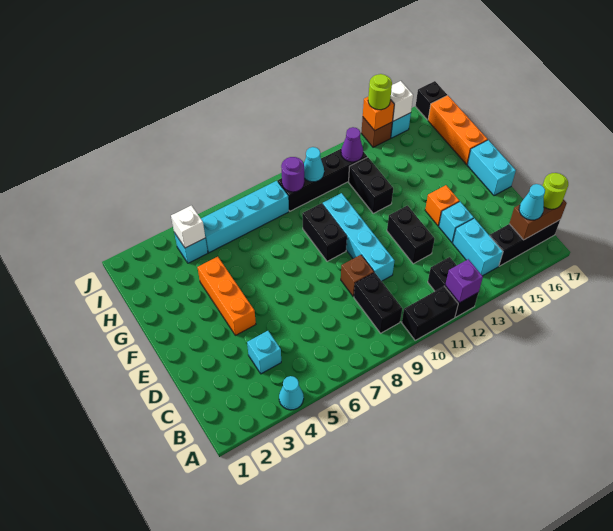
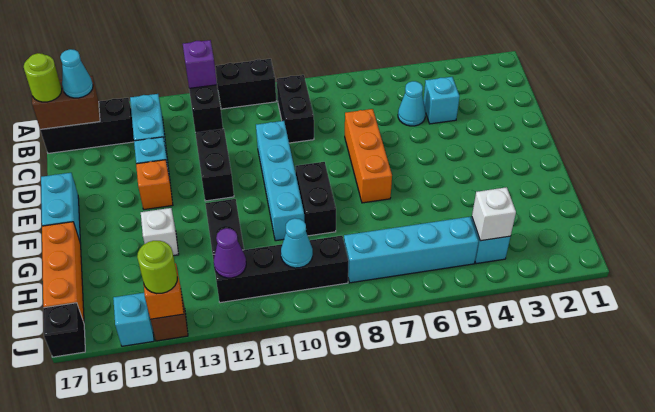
cyan 1x1 cone [279,376,304,410] -> cyan 1x1 cone moved to [398,81,426,126]
brown 1x1 brick [341,255,374,297] -> none
orange 1x3 brick [198,257,256,335] -> orange 1x3 brick moved to [345,109,392,203]
purple 1x1 round brick [281,157,304,192] -> none
white 1x1 brick [390,81,413,121] -> white 1x1 brick moved to [141,208,179,256]

